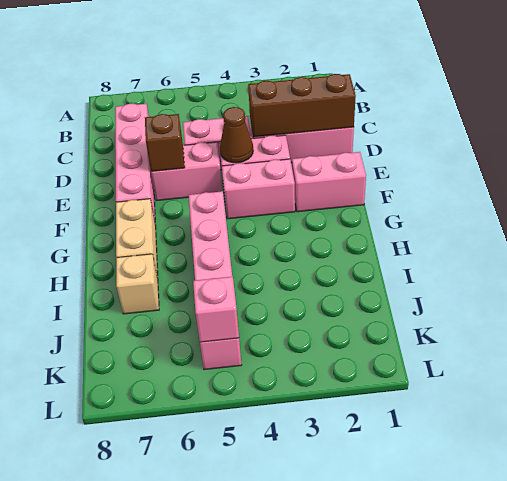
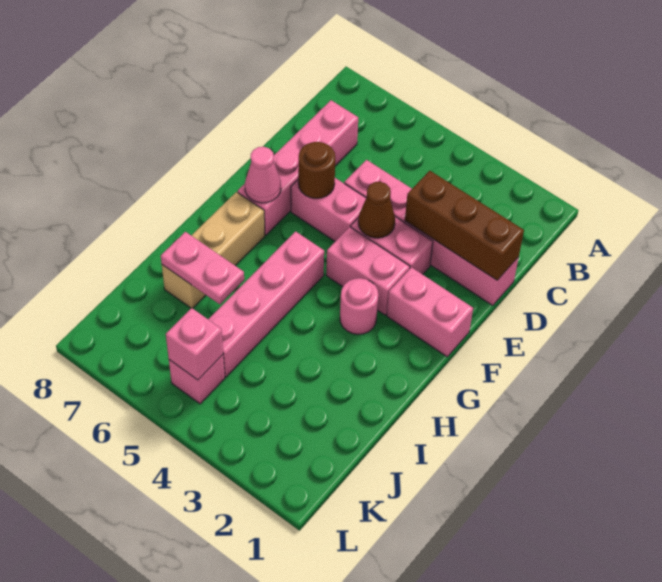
brown 1x1 brick [145,114,185,171] -> brown 1x1 round brick [298,142,335,198]
none -> pink 1x1 cone [245,147,281,203]
none -> pink 1x1 round brick [340,278,378,335]
none -> pink 1x2 plate [161,232,244,304]

